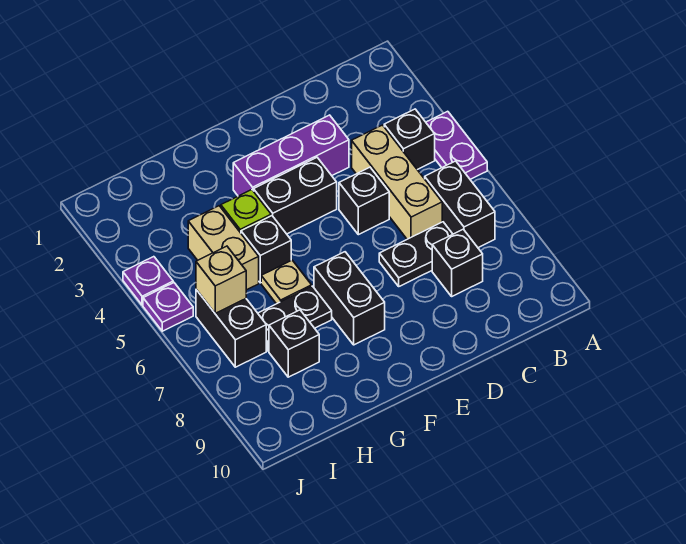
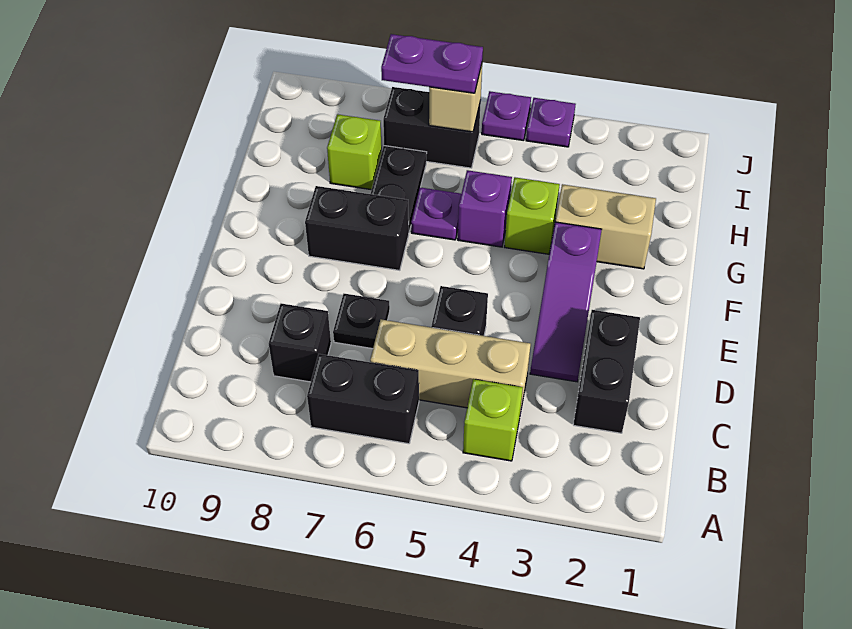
purple 1x2 plate [426,111,487,179] -> purple 1x2 plate moved to [381,34,483,93]
black 1x1 brick [384,109,435,170] -> lime 1x1 brick [463,379,523,461]
black 1x2 plate [379,222,453,286] -> black 1x1 plate [333,294,390,349]
purple 1x3 brick [233,115,349,196] -> purple 1x3 slope [530,222,602,382]
black 1x2 brick [254,158,337,234] -> black 1x2 brick moved to [573,310,640,433]
black 1x1 brick [241,216,291,283] -> purple 1x1 brick [458,170,512,247]
tan 1x1 plate [261,260,312,304] -> purple 1x1 plate [411,187,461,240]
tan 1x2 brick [188,206,259,290] -> tan 1x2 brick moved to [555,184,656,269]
black 1x1 brick [269,310,319,377] -> lime 1x1 brick [327,114,382,190]

